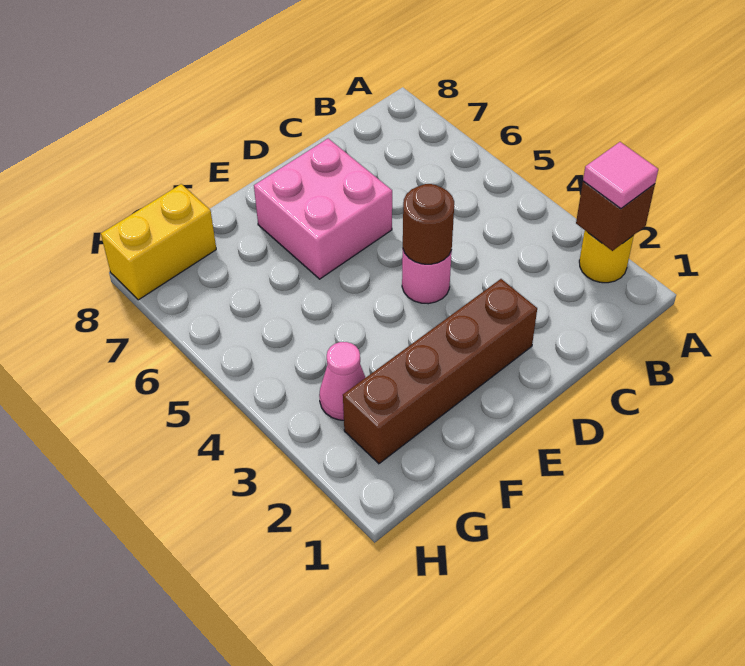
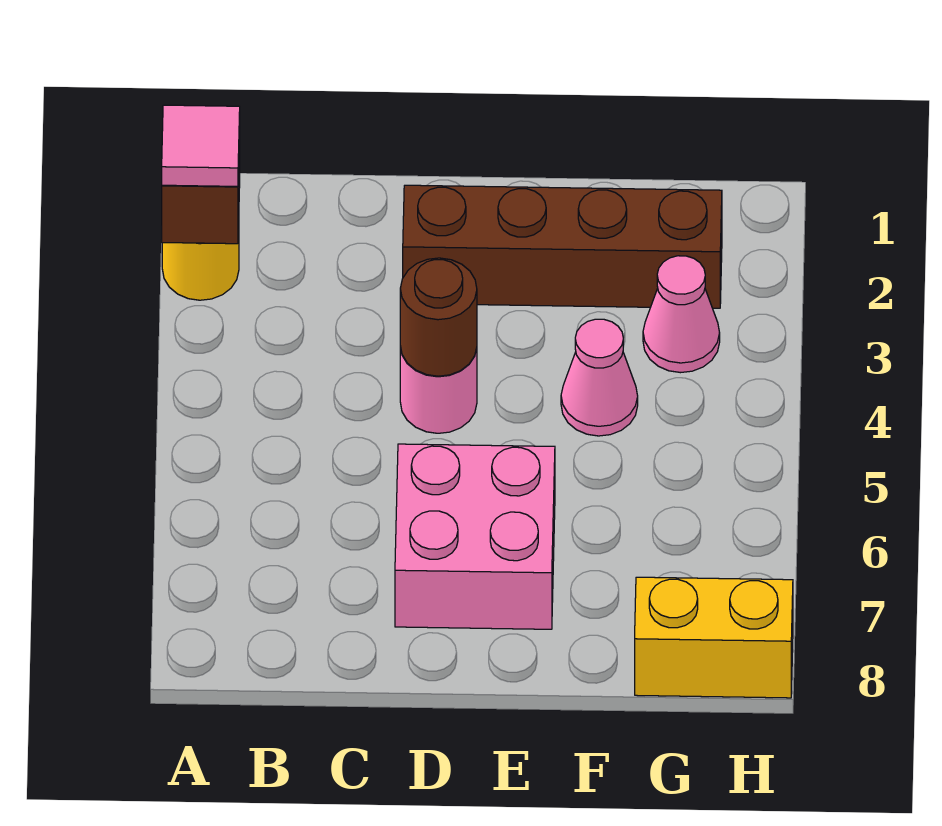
none -> pink 1x1 cone [561,319,638,436]

